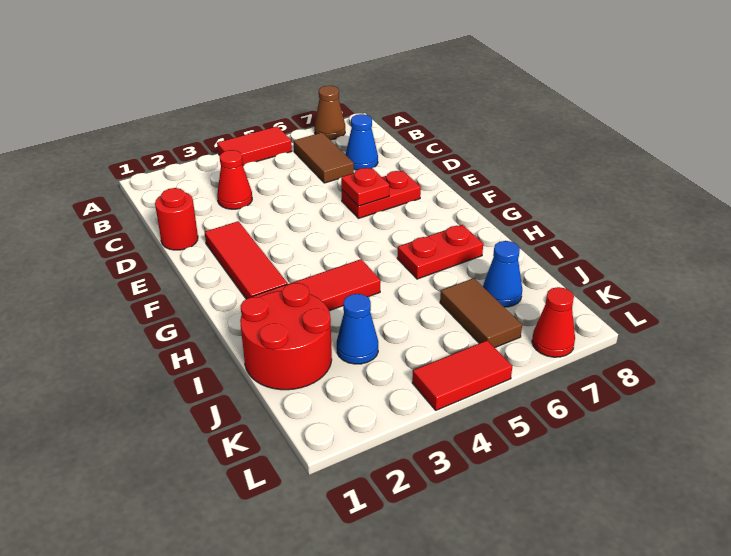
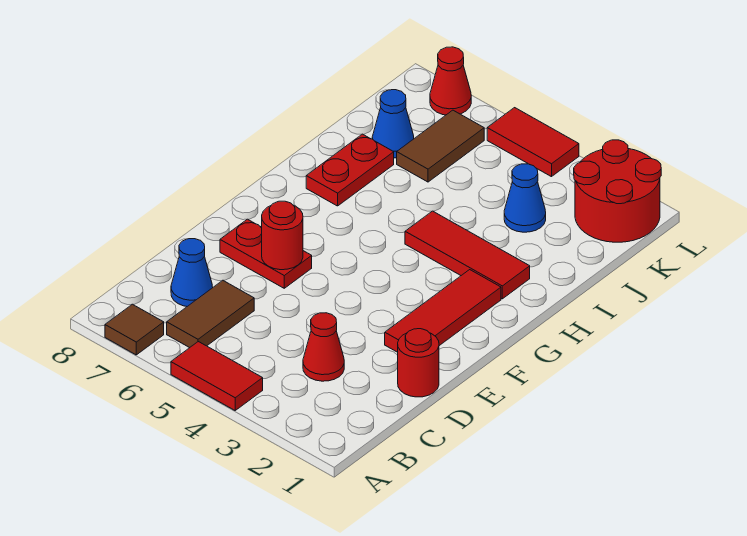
brown 1x1 cone [314,86,345,140] -> brown 1x1 tile [105,304,164,355]
red 1x1 plate [341,168,389,206] -> red 1x1 round brick [262,201,303,270]
red 1x2 plate [397,225,483,279] -> red 1x2 plate turned to [306,134,394,206]
red 2x2 round brick [240,283,332,390] -> red 2x2 round brick moved to [574,140,661,242]

